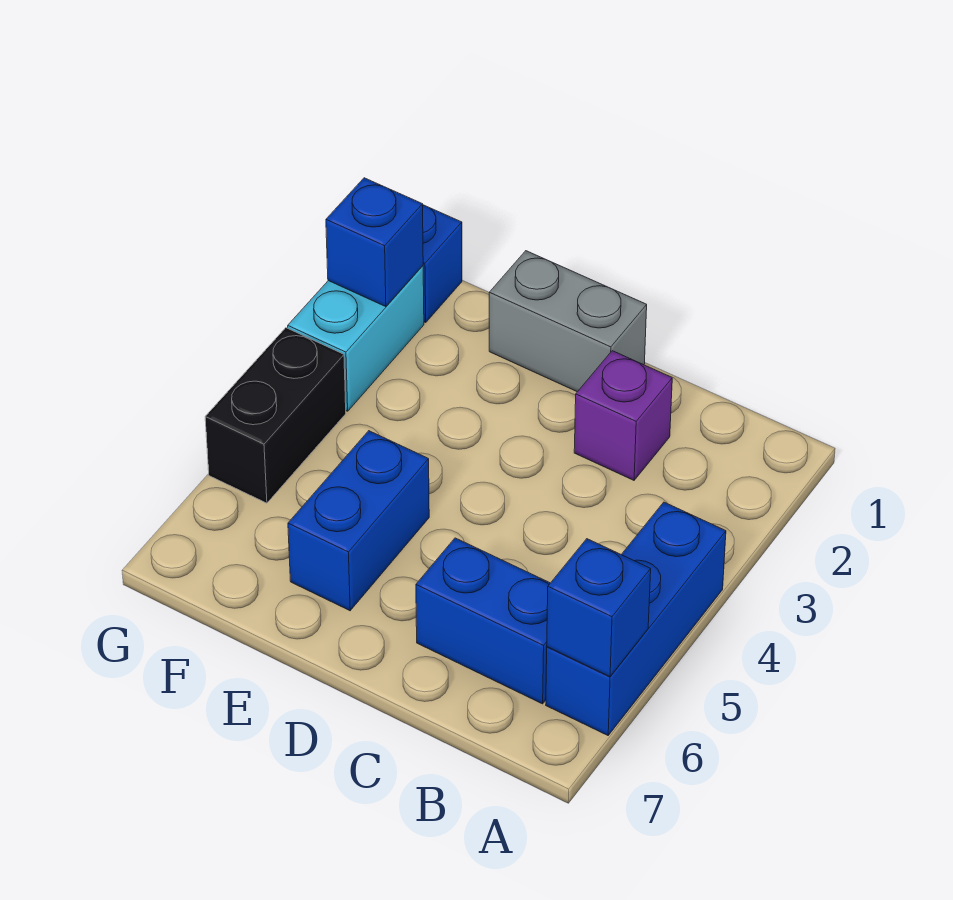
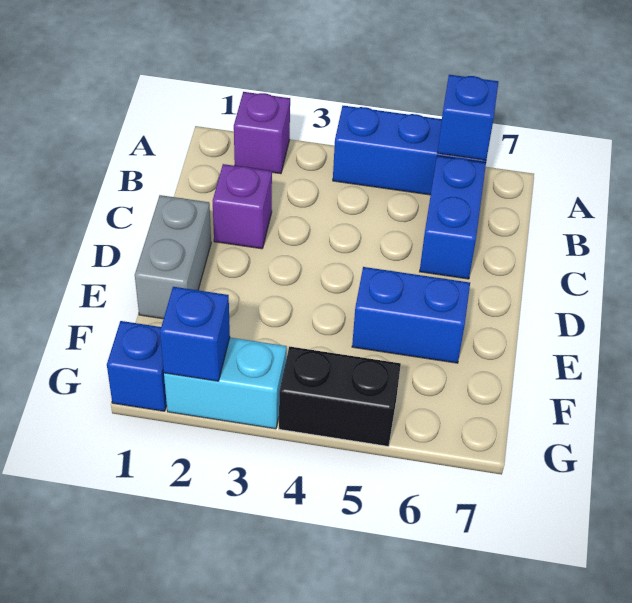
none -> purple 1x1 brick [234,92,290,174]

